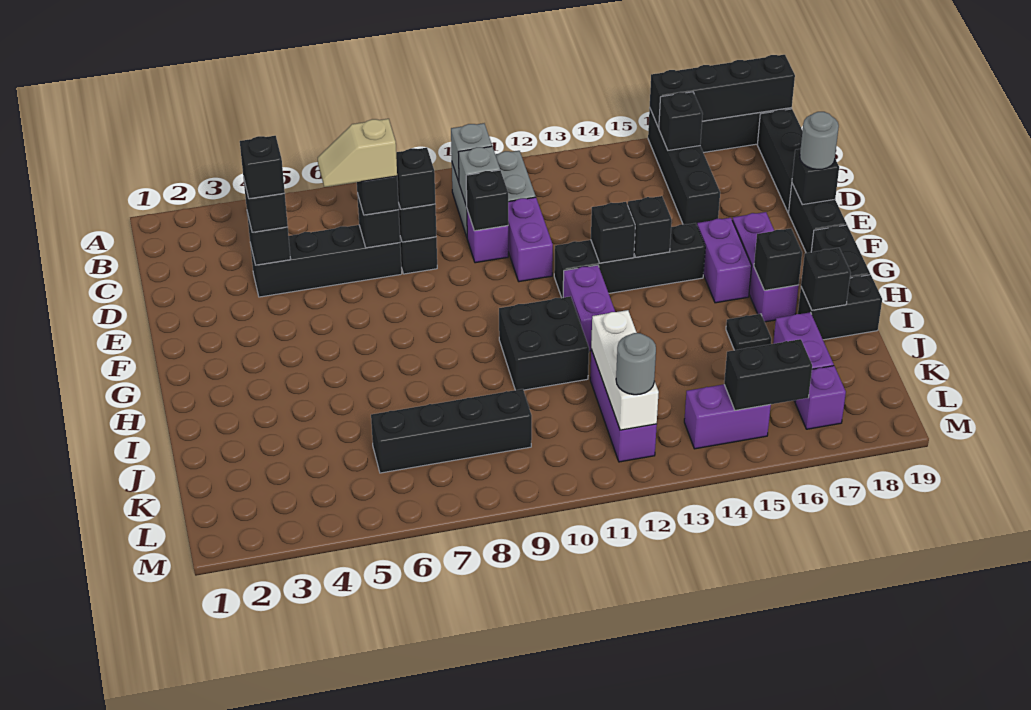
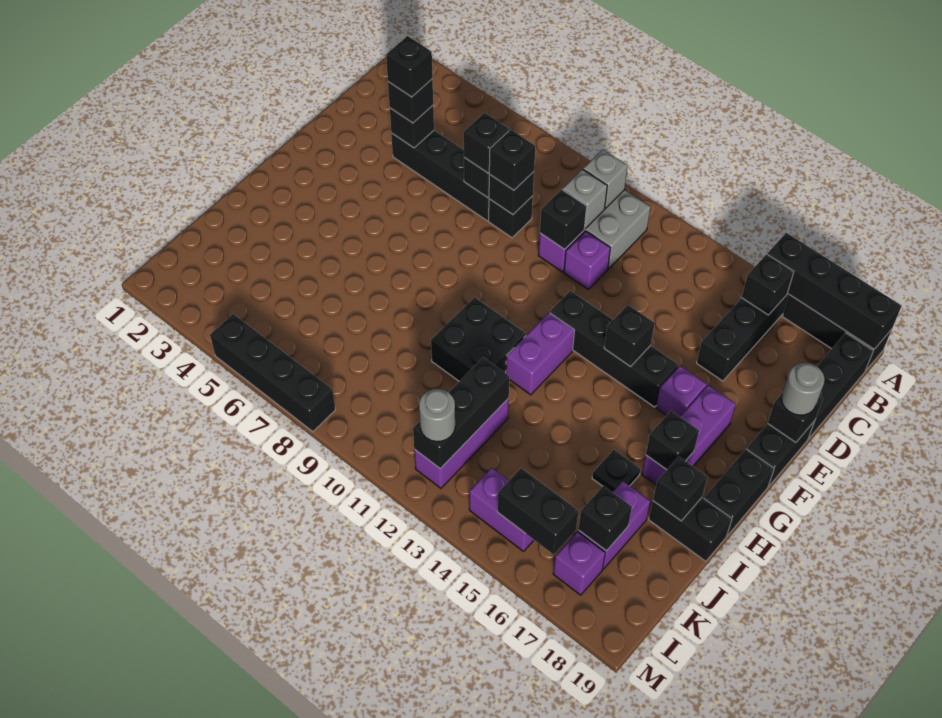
tan 1x2 slope [318,119,397,187] -> none
purple 1x2 brick [508,197,553,282] -> purple 1x1 brick [564,231,610,289]
black 1x1 brick [591,202,635,263] -> black 1x1 brick moved to [579,486,632,551]
purple 1x2 brick [697,218,752,303] -> purple 1x1 brick [656,366,707,417]
white 1x3 brick [591,310,659,430] -> black 1x3 brick [413,358,510,469]
black 1x4 brick [371,389,532,473] -> black 1x4 brick moved to [210,314,335,432]

